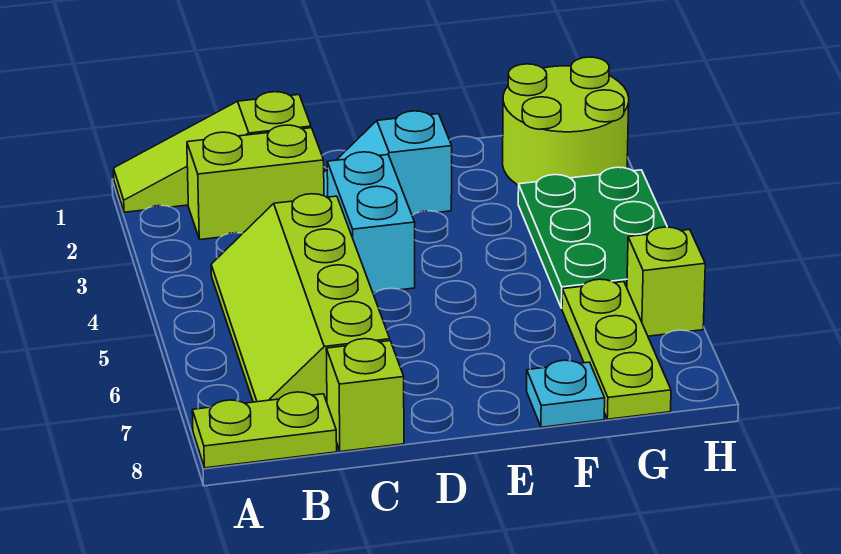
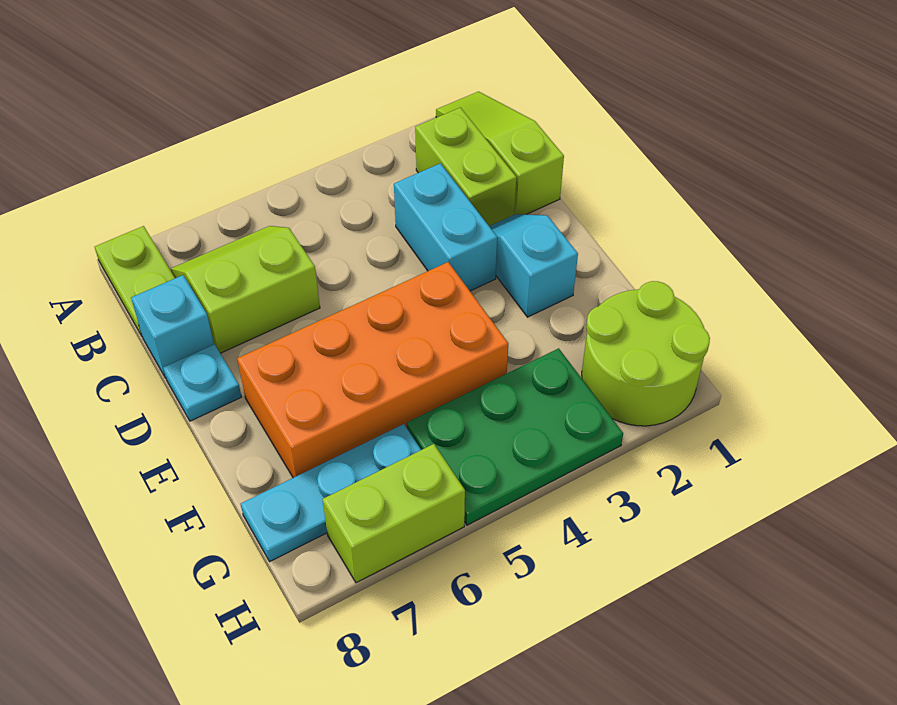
lime 2x4 slope [211,194,390,402] -> lime 2x2 slope [171,226,320,353]
lime 1x1 brick [326,339,404,452] -> cyan 1x1 brick [131,275,214,378]
cyan 1x2 brick [327,152,415,293] -> cyan 1x2 brick turned to [394,163,497,291]
none -> orange 2x4 brick [237,262,508,478]
cyan 1x1 plate [527,360,605,427] -> cyan 1x1 plate moved to [163,344,241,421]
lime 1x3 plate [562,279,671,419] -> cyan 1x3 plate [241,424,421,562]
lime 1x1 brick [627,227,705,336] -> lime 1x2 brick [323,444,465,583]

